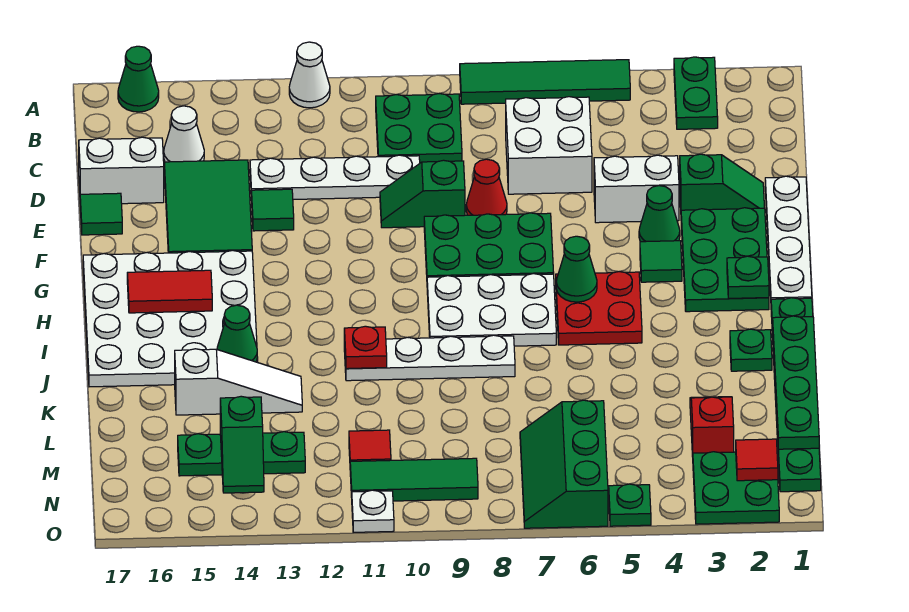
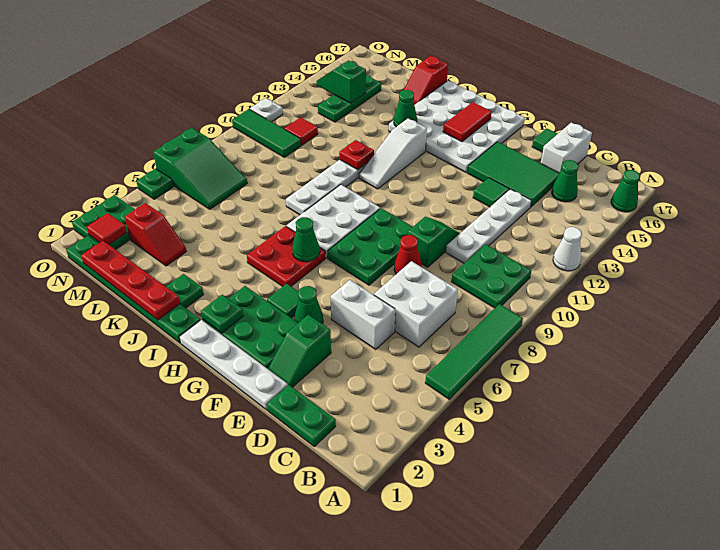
green 1x2 plate [674,57,718,129] -> green 1x2 plate moved to [267,385,336,447]
white 1x1 cone [164,106,204,162] -> green 1x1 cone [552,160,578,202]
white 1x2 brick [594,155,679,223] -> white 1x2 brick turned to [330,280,395,349]
green 1x4 plate [773,316,819,449] -> red 1x4 plate [81,241,180,320]
white 1x3 slope [175,349,302,415] -> white 1x3 slope moved to [359,119,427,189]
none -> red 1x2 slope [404,56,448,105]
green 2x3 slope [520,400,608,528] -> green 2x3 slope turned to [153,128,247,209]
green 1x3 tile [350,458,478,501] -> green 1x3 tile turned to [232,109,301,157]

